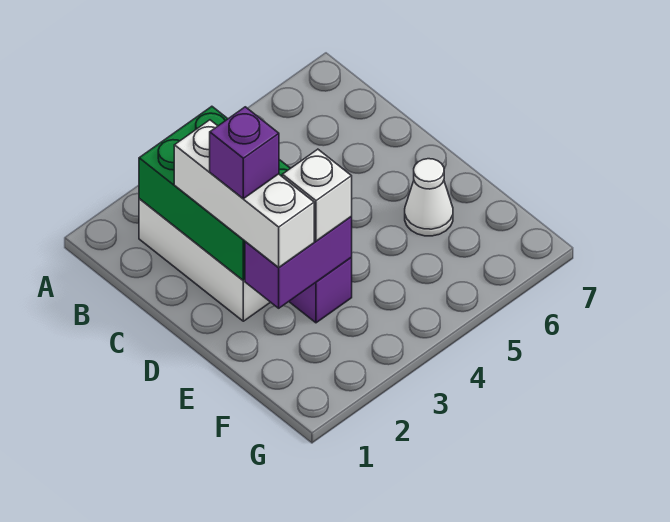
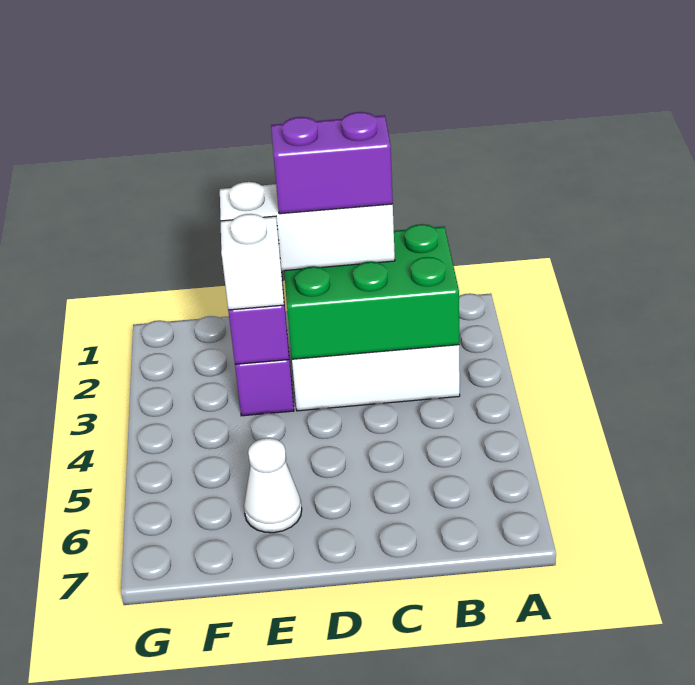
purple 1x1 brick [210,107,279,199] -> purple 1x2 brick [271,112,393,214]

